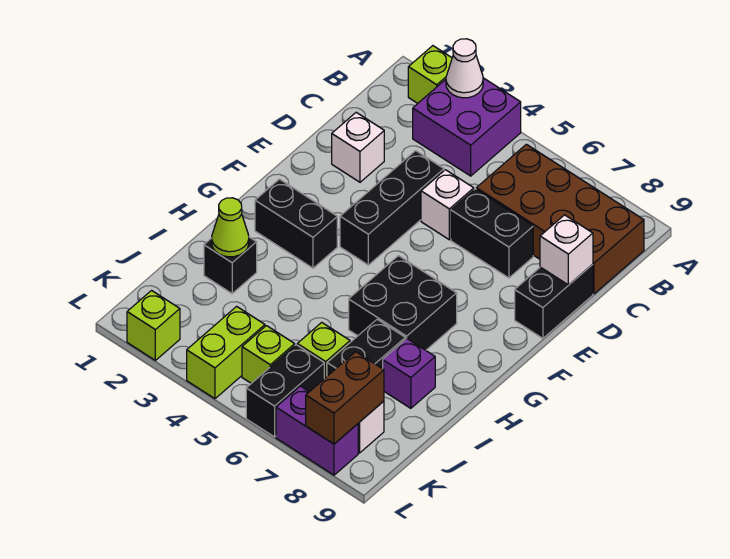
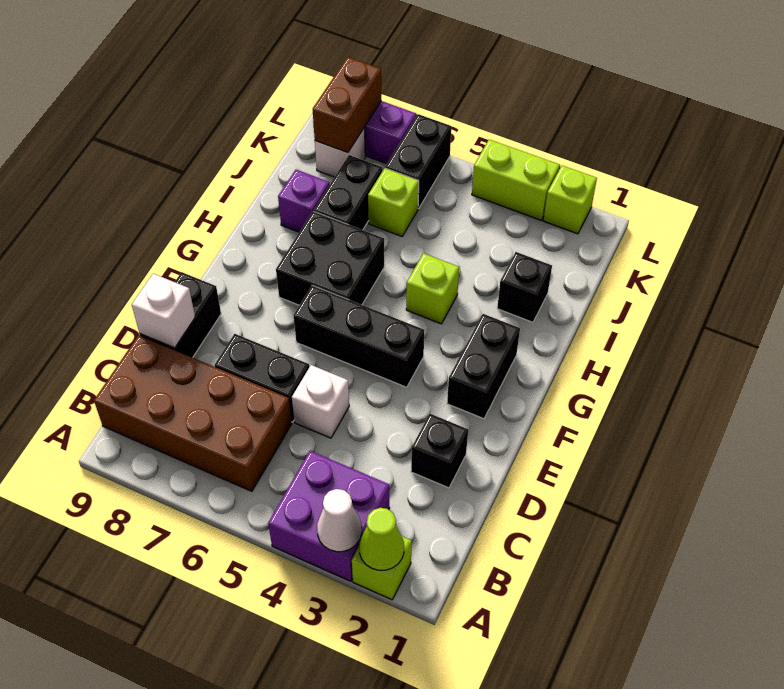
white 1x1 brick [332,112,384,182] -> black 1x1 brick [411,414,468,488]
black 1x3 brick [340,151,444,265] -> black 1x3 brick turned to [294,285,424,387]
black 1x2 brick [255,179,337,268] -> black 1x2 brick turned to [447,314,520,419]
lime 1x1 cone [212,198,249,257] -> lime 1x1 cone moved to [359,508,404,570]
lime 1x2 brick [187,306,265,399] -> lime 1x2 brick turned to [472,140,560,220]
lime 1x1 brick [242,326,295,383] -> lime 1x1 brick moved to [406,253,459,324]

